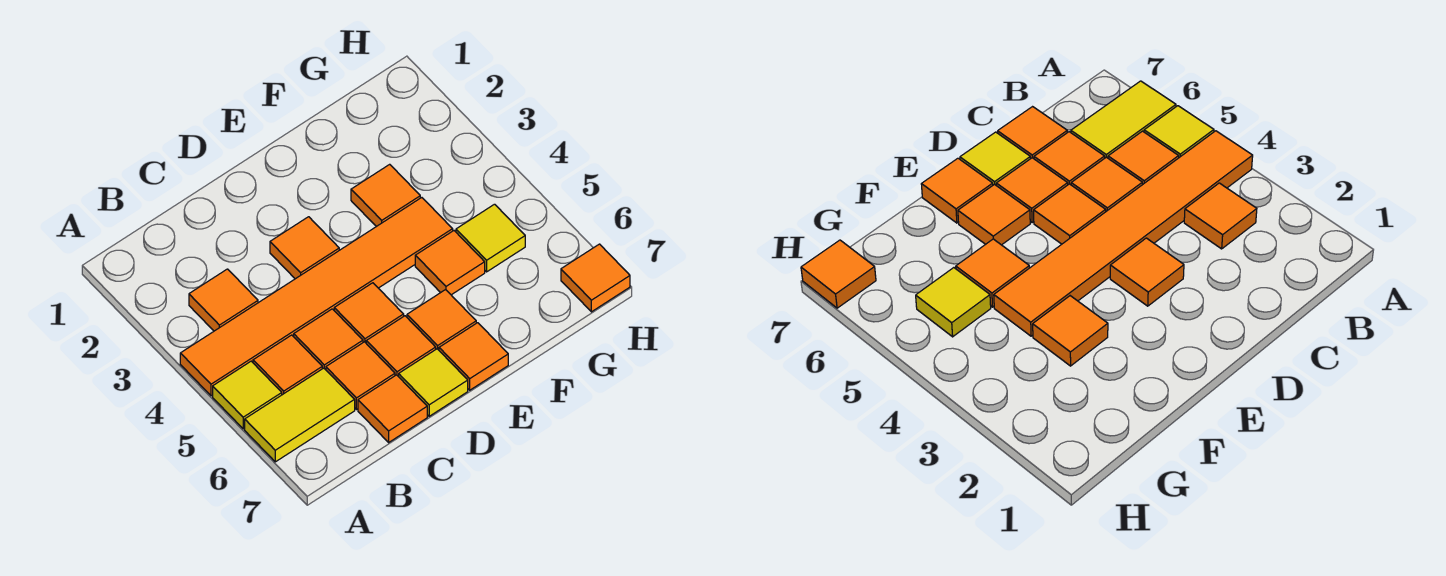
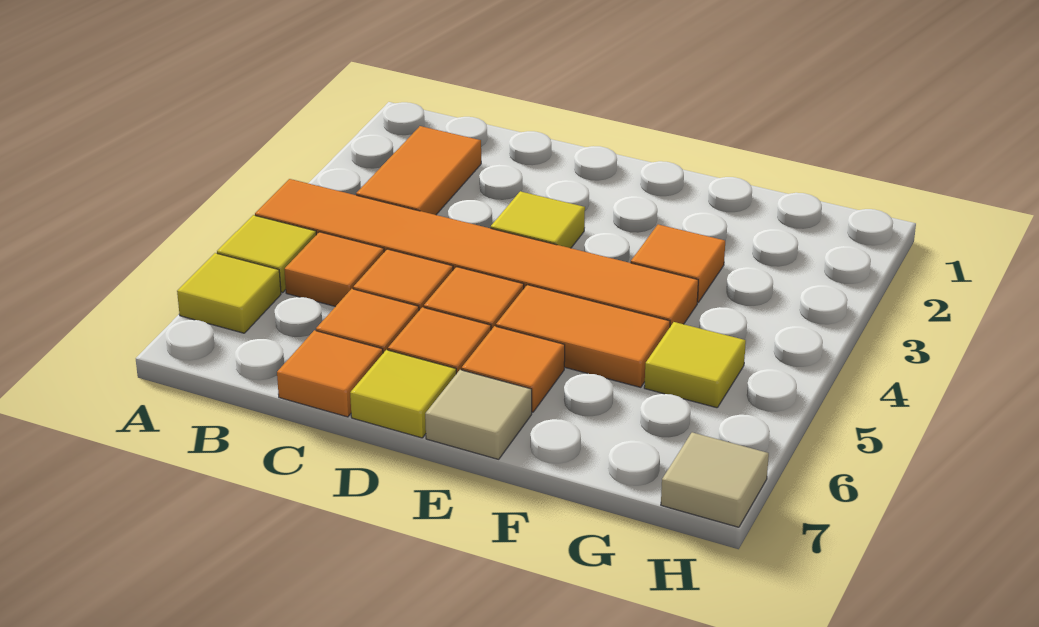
yellow 1x2 tile [245,368,355,462] -> yellow 1x1 tile [177,253,281,333]
orange 1x1 tile [189,269,258,331] -> orange 1x2 tile [356,126,481,215]
orange 1x1 tile [270,217,339,279] -> yellow 1x1 tile [491,191,585,248]
orange 1x1 tile [439,323,508,390] -> tan 1x1 tile [425,370,532,459]
orange 1x1 tile [415,231,485,295] -> orange 1x2 tile [496,285,670,387]
orange 1x1 tile [561,244,630,312] -> tan 1x1 tile [661,432,769,527]

